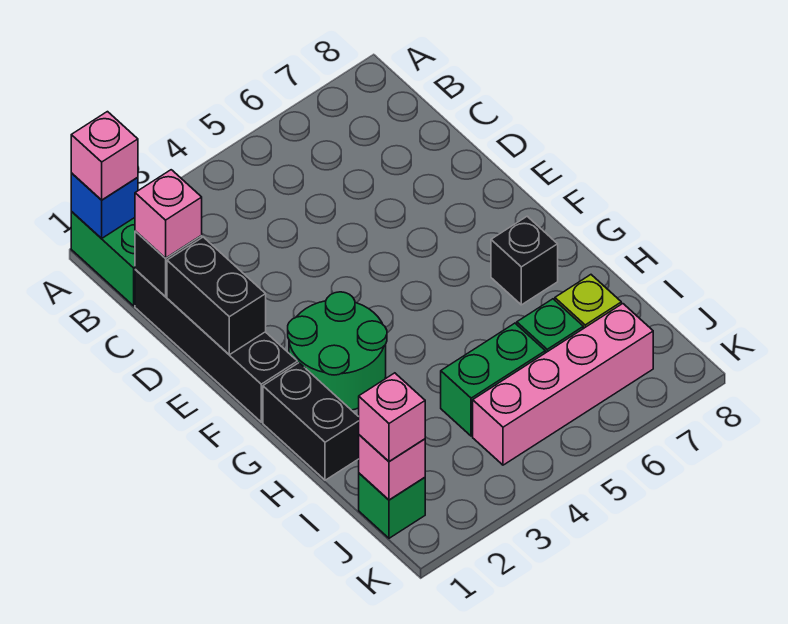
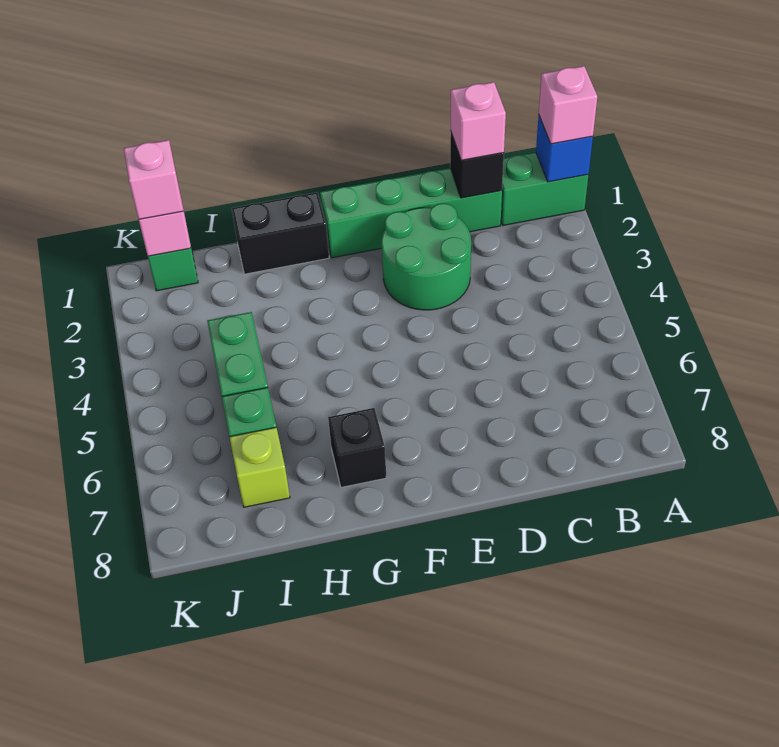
black 1x4 brick [135,269,298,422] -> green 1x4 brick [320,168,502,258]
black 1x2 brick [167,237,266,355] -> none
green 2x2 round brick [288,292,387,410] -> green 2x2 round brick moved to [382,203,471,310]
pink 1x4 brick [473,304,653,465] -> none

